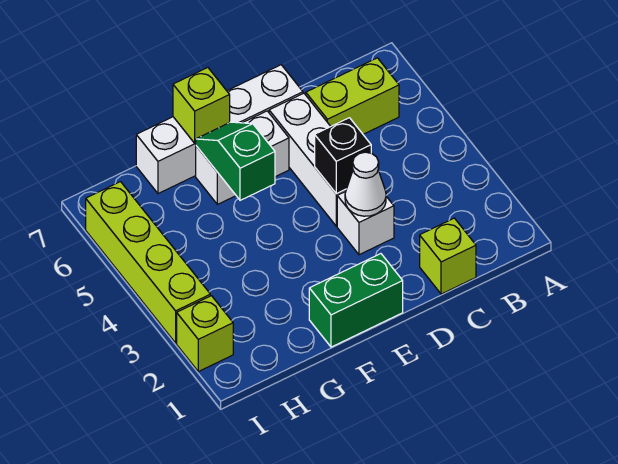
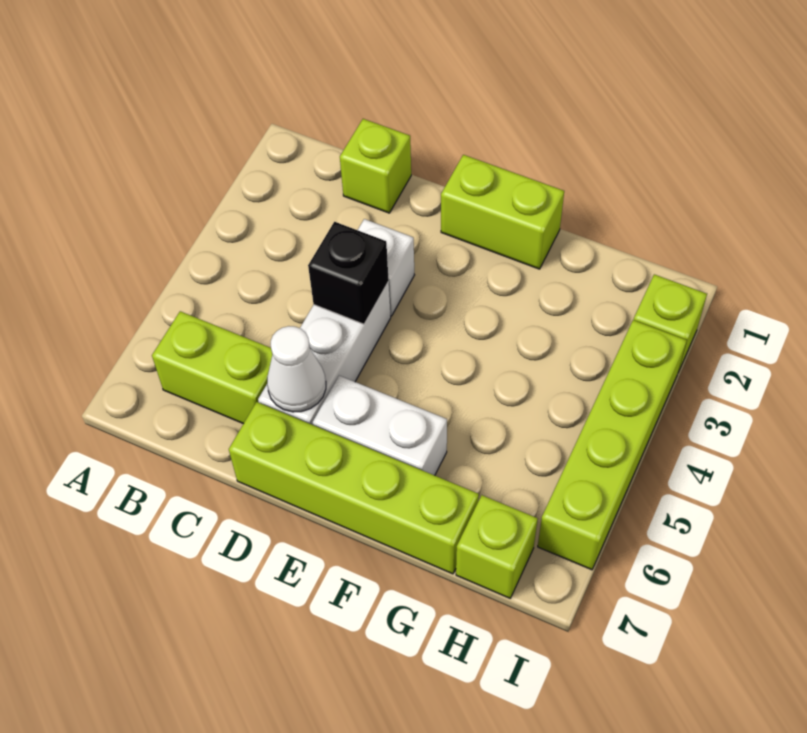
white 1x1 cone [345,152,386,216] -> white 1x1 cone moved to [267,326,326,412]
white 1x4 brick [136,65,303,194] -> lime 1x4 brick [229,402,479,574]
green 1x2 brick [309,254,403,347] -> lime 1x2 brick [441,155,564,269]
green 1x2 slope [196,122,275,200] -> none
lime 1x1 brick [173,68,230,143] -> lime 1x1 brick moved to [456,495,538,598]

